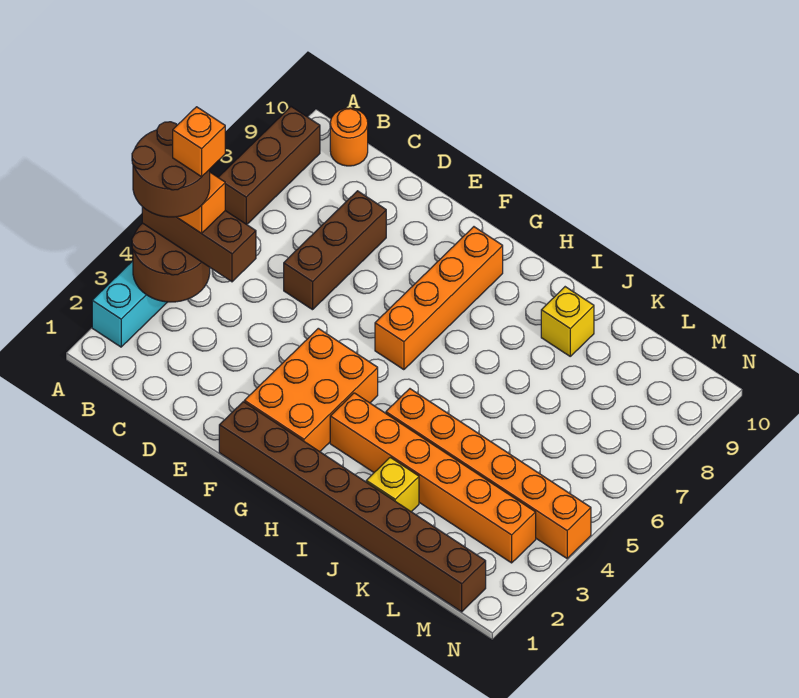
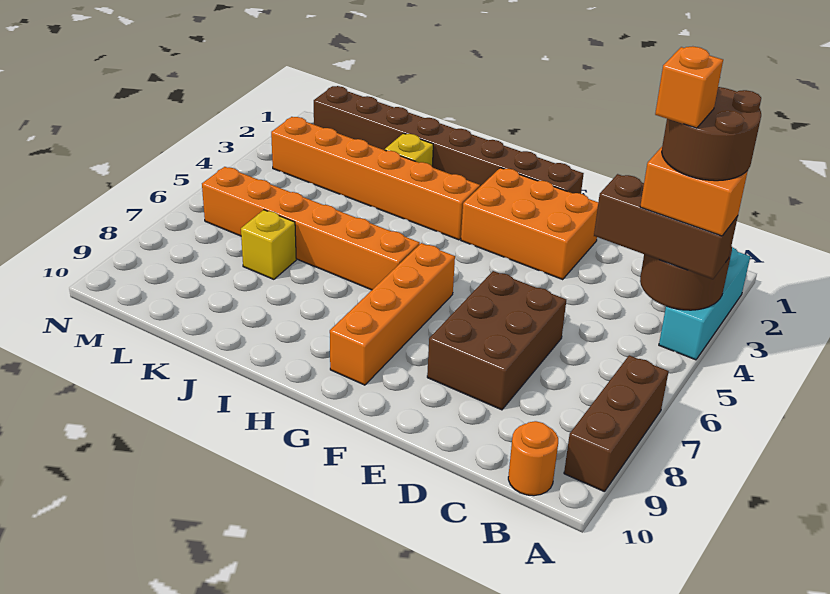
brown 1x3 brick [284,191,386,310] -> brown 2x3 brick [427,271,566,410]
orange 2x3 brick [244,328,378,452] -> orange 2x3 brick turned to [461,168,598,279]
orange 1x6 brick [386,389,591,558] -> orange 1x6 brick moved to [202,167,420,290]
yellow 1x1 brick [541,287,594,356] -> yellow 1x1 brick moved to [241,210,296,279]

